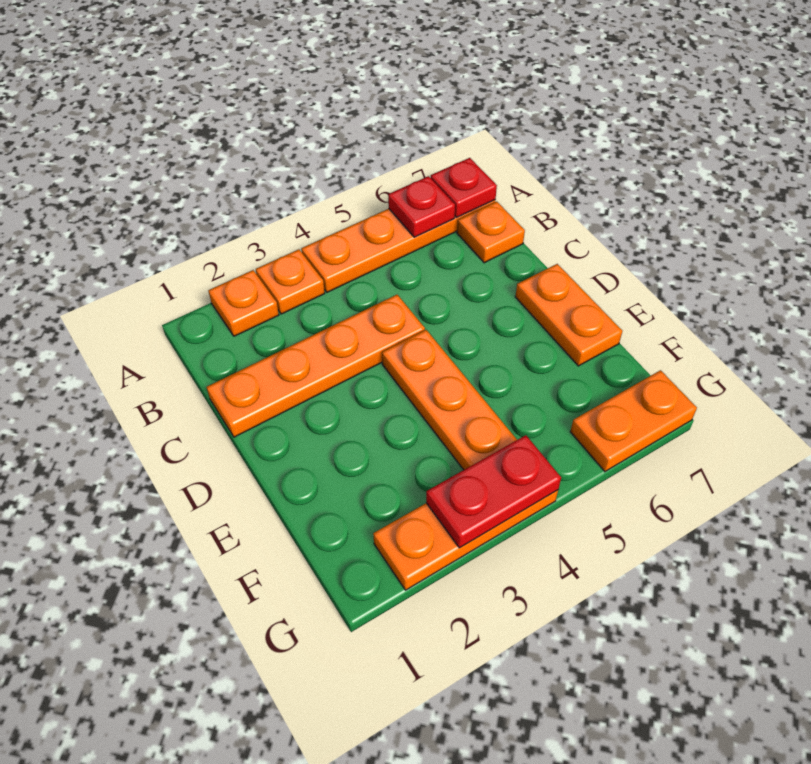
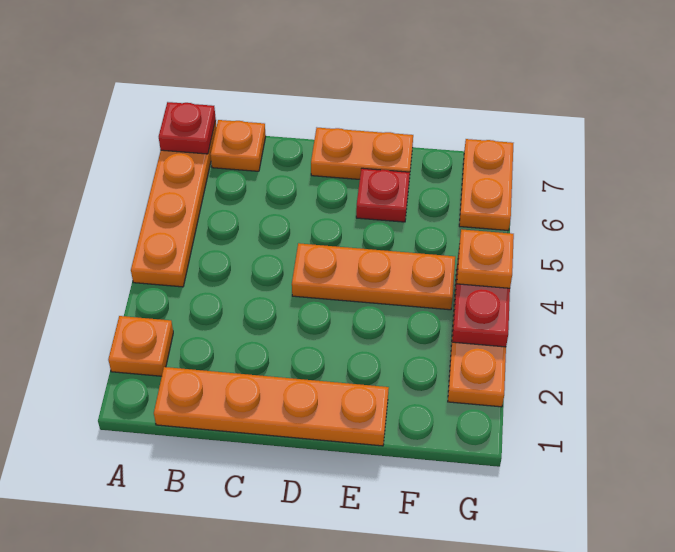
orange 1x1 plate [256,249,325,314] -> orange 1x1 plate moved to [457,229,514,288]
red 1x1 plate [388,176,455,237] -> red 1x1 plate moved to [356,168,410,222]
orange 1x4 plate [207,295,425,437] -> orange 1x4 plate turned to [154,367,389,446]

